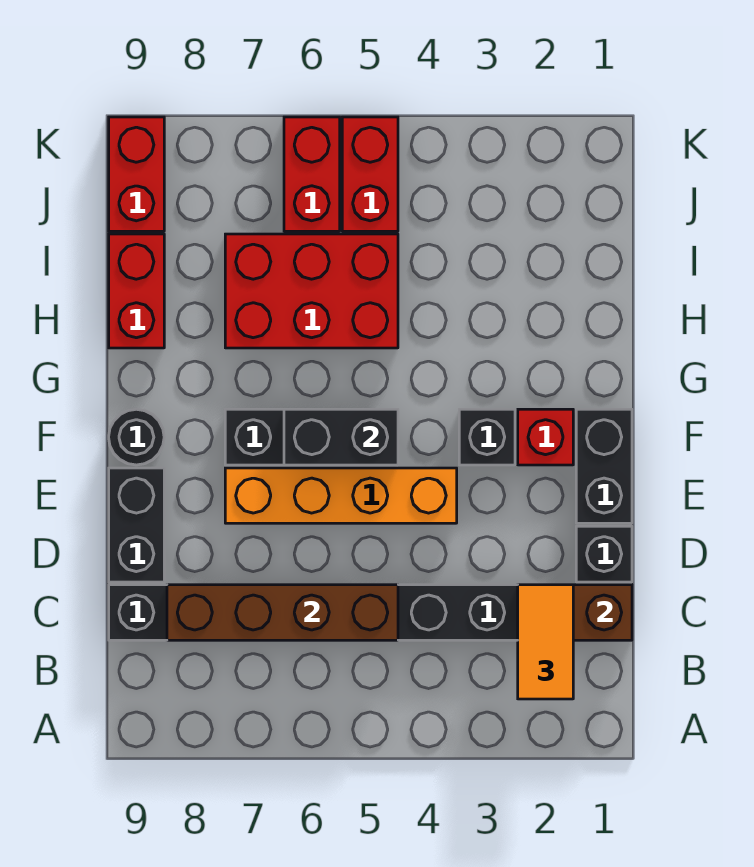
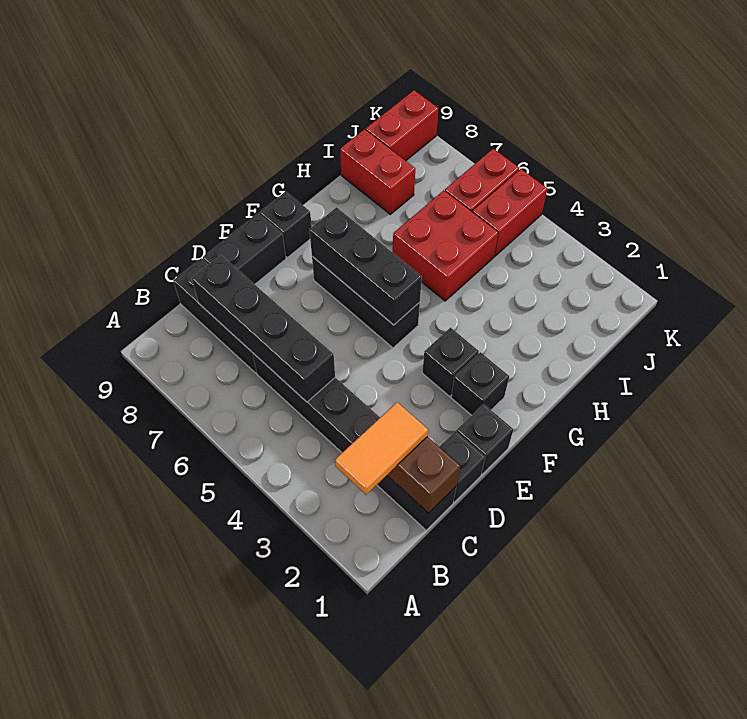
brown 1x4 brick [167,585,398,640] -> black 1x4 brick [192,255,335,402]
black 1x2 brick [576,409,632,523] -> black 1x1 brick [457,404,513,474]
orange 1x4 brick [225,468,457,523] -> none
red 1x1 brick [518,409,573,465] -> black 1x1 brick [451,352,509,415]
black 1x2 brick [284,409,398,465] -> black 1x3 brick [309,207,422,325]
black 1x1 round brick [109,409,164,465] -> black 1x1 brick [260,191,312,257]
red 2x3 brick [225,234,398,348] -> red 2x2 brick [393,190,498,301]
red 1x2 brick [109,234,164,348] -> red 1x2 brick turned to [340,129,415,214]

